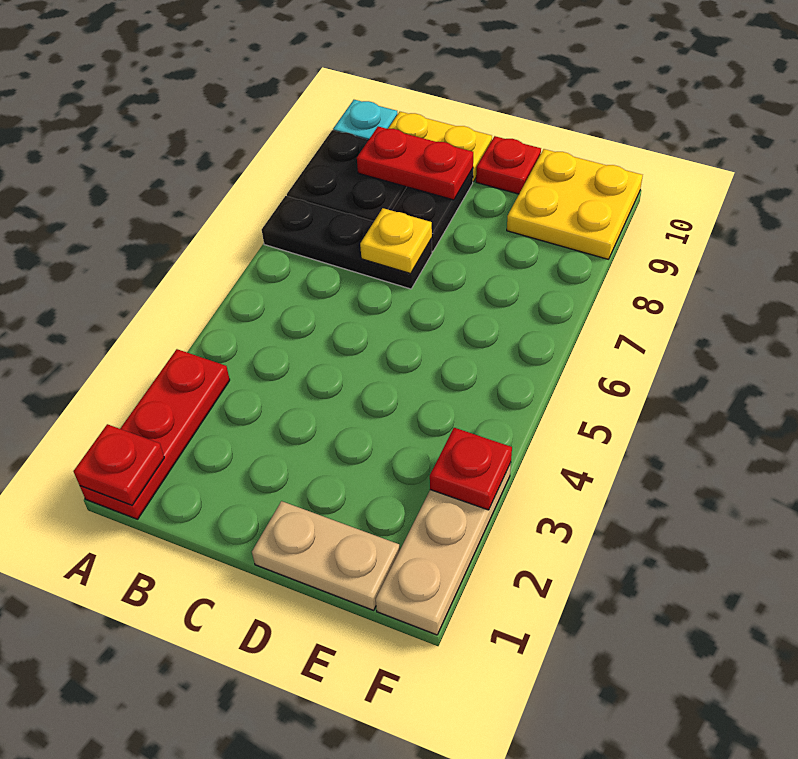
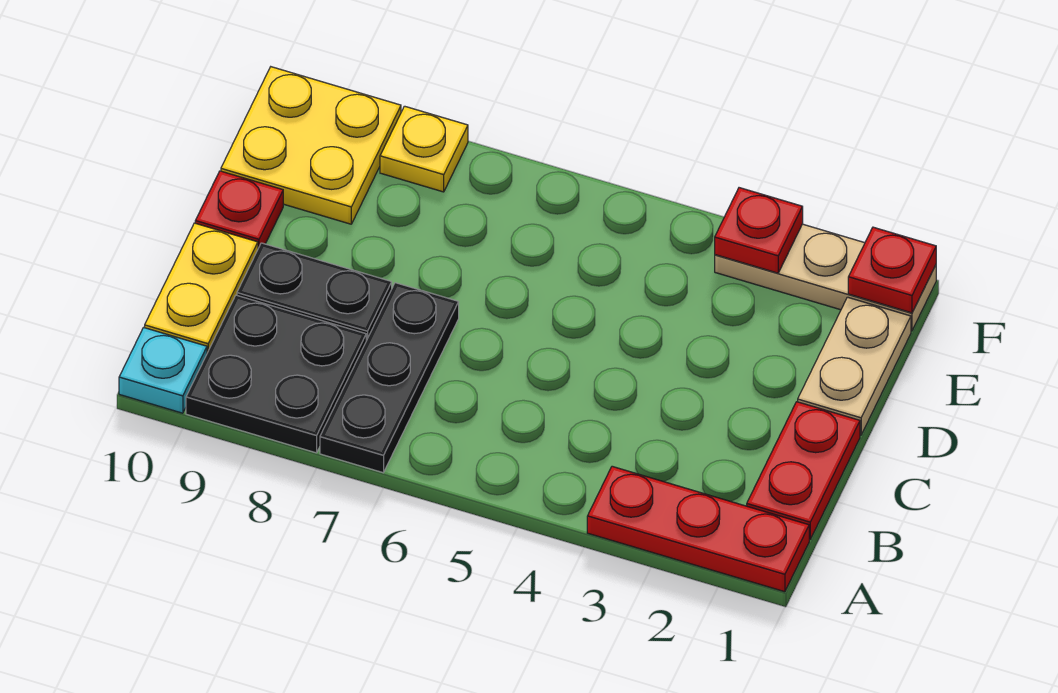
red 1x1 plate [74,424,164,505] -> red 1x1 plate moved to [848,227,936,313]
red 1x2 plate [357,127,473,200] -> red 1x2 plate moved to [747,402,860,539]
yellow 1x1 plate [360,208,432,273] -> yellow 1x1 plate moved to [380,106,468,192]

